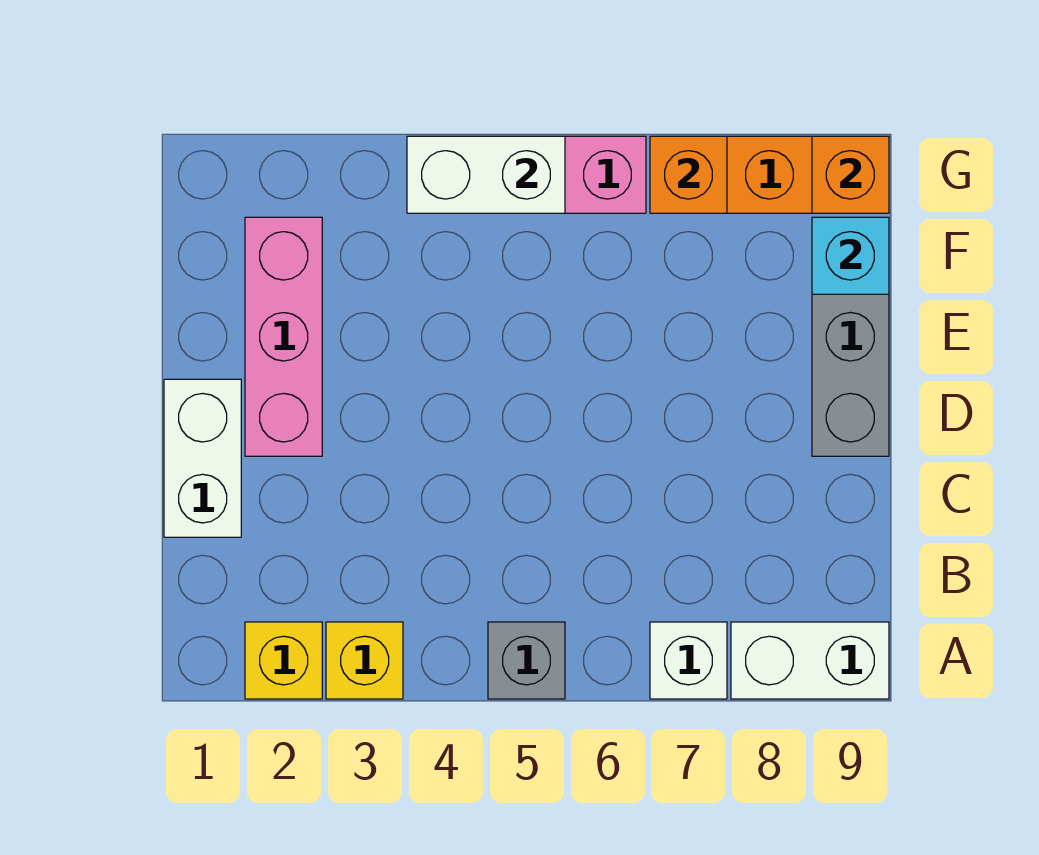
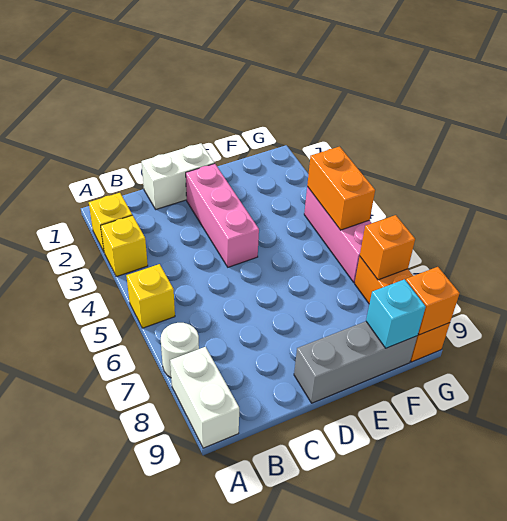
grey 1x1 brick [488,622,565,699] -> yellow 1x1 brick [126,264,175,328]
white 1x1 brick [650,622,727,699] -> white 1x1 round brick [161,323,199,378]
pink 1x3 brick [245,217,322,456] -> pink 1x3 brick turned to [186,164,259,267]
white 1x2 brick [407,136,565,213] -> orange 1x2 brick [307,147,375,230]

